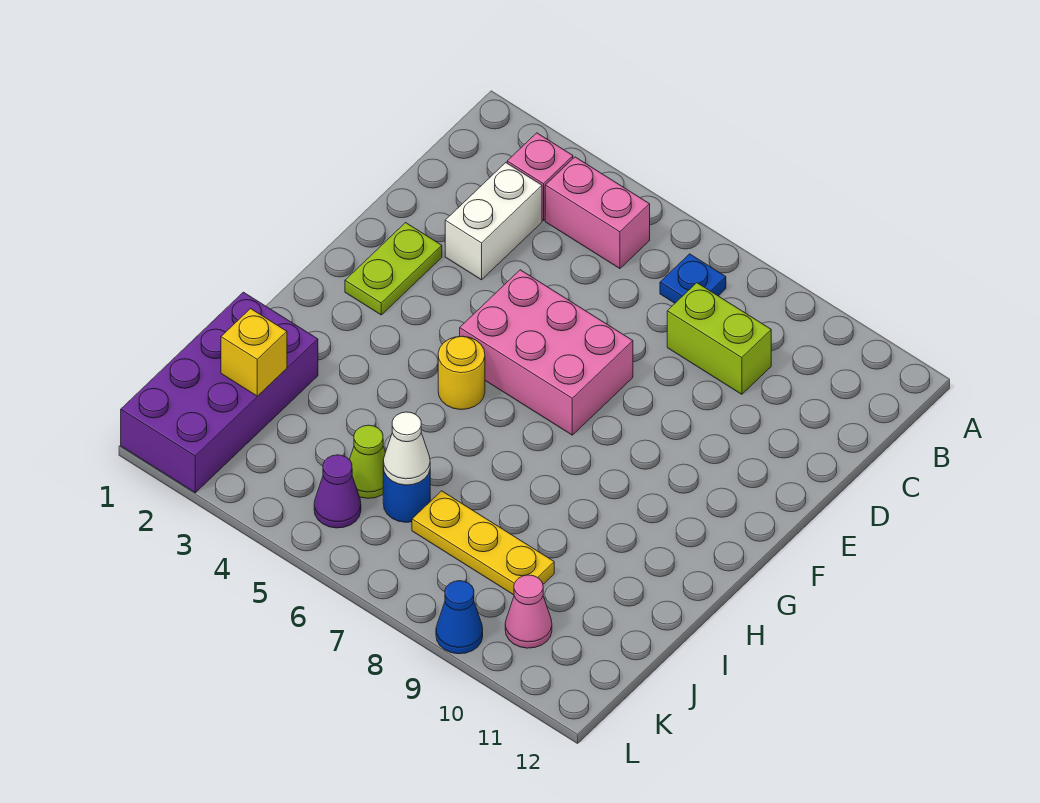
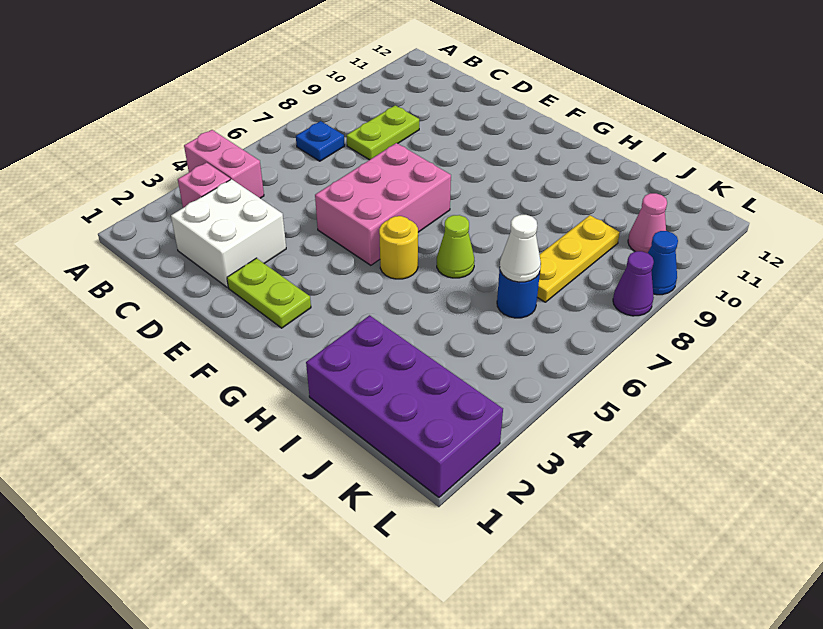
pink 1x2 brick [545,157,650,269] -> pink 1x2 brick turned to [184,130,264,198]
white 1x2 brick [445,163,542,280] -> white 2x2 brick [171,179,286,288]
lime 1x2 brick [667,283,771,394] -> lime 1x2 plate [346,105,419,160]
yellow 1x1 brick [221,309,287,396] -> none
lime 1x1 cone [349,425,385,498] -> lime 1x1 cone moved to [437,215,474,278]
purple 1x1 cone [314,455,361,528] -> purple 1x1 cone moved to [613,251,654,316]

